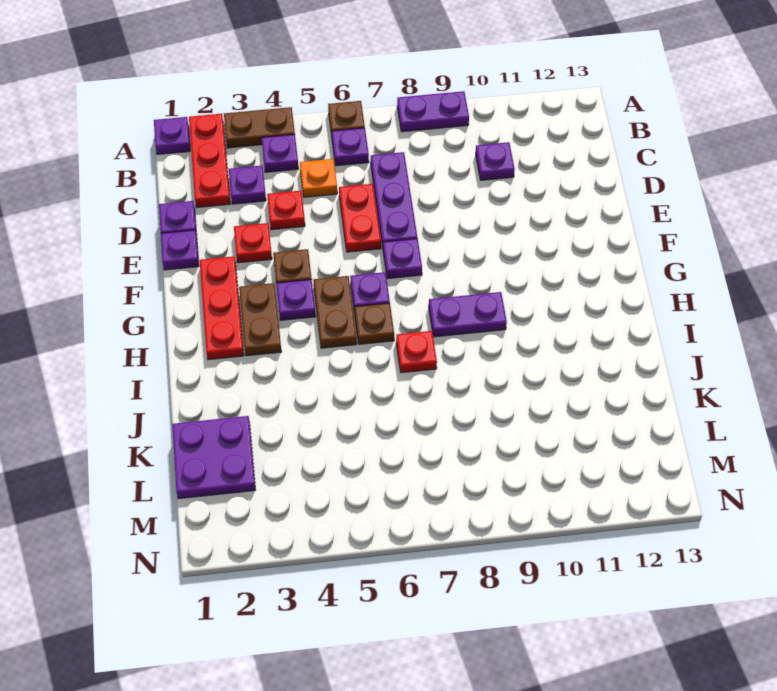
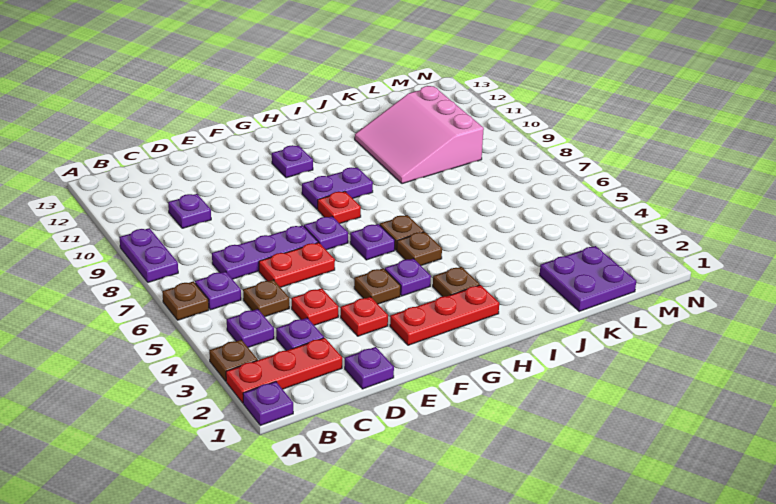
brown 1x2 plate [224,107,295,148] -> brown 1x1 plate [209,340,258,381]
orange 1x1 plate [300,159,337,197] -> brown 1x1 plate [243,280,289,317]
purple 1x1 plate [161,230,199,270] -> purple 1x1 plate moved to [272,145,313,178]
brown 1x2 plate [239,283,281,356] -> brown 1x1 plate [433,267,480,297]
brown 1x2 plate [314,276,357,348] -> brown 1x1 plate [397,232,442,266]
purple 1x2 plate [429,292,507,337] -> purple 1x2 plate turned to [302,167,373,209]
red 1x1 plate [396,331,437,373] -> red 1x1 plate moved to [318,191,361,224]
none -> pink 3x3 slope [355,86,484,184]

